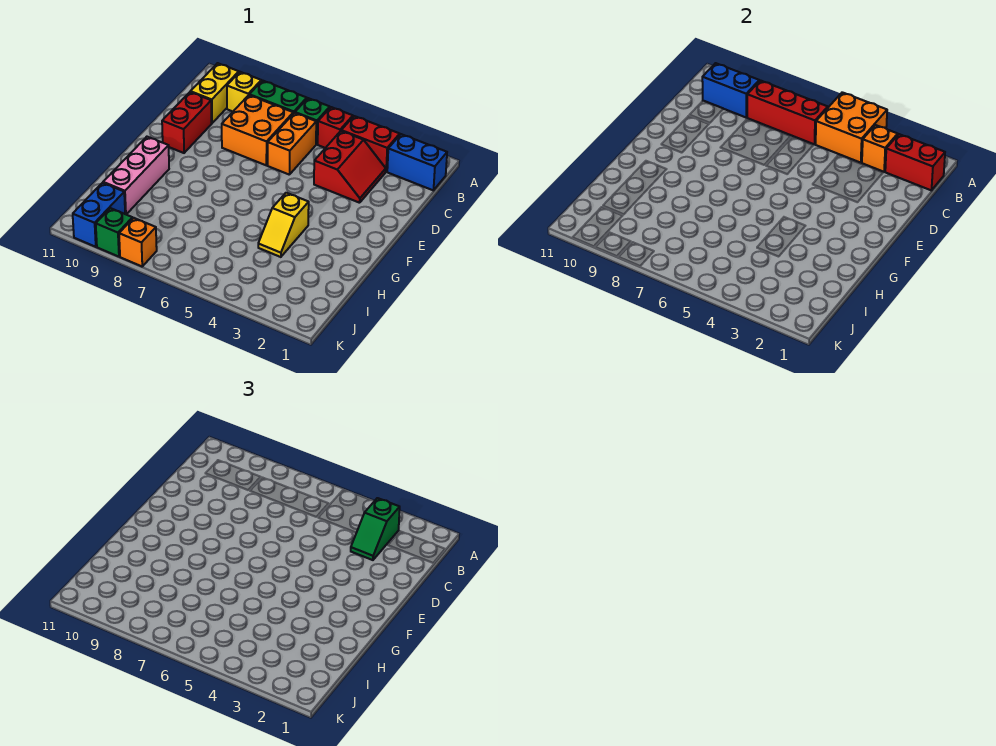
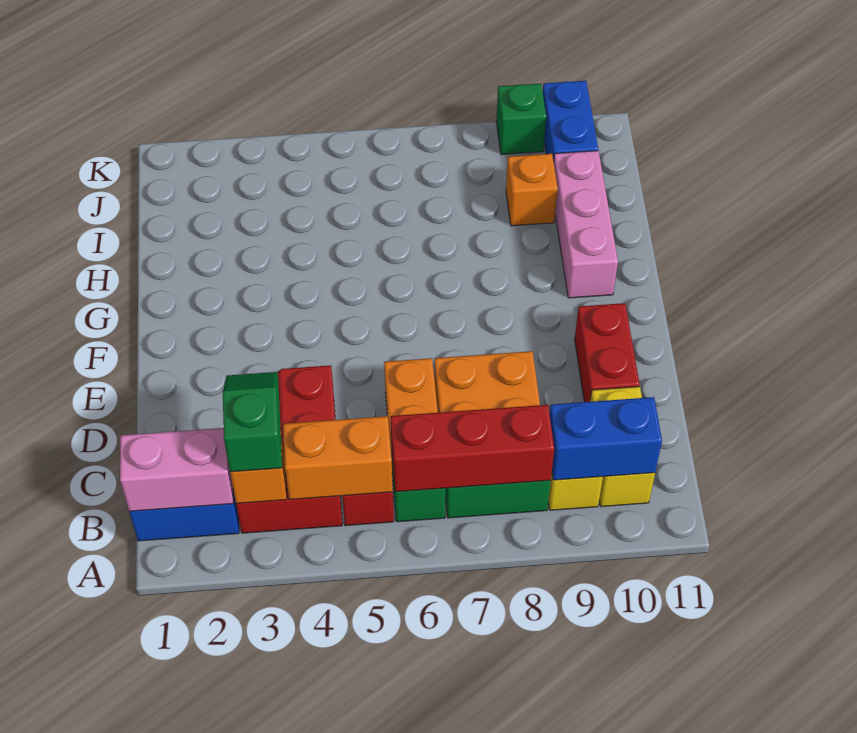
orange 2x2 brick [816,92,887,163] -> orange 1x2 brick [283,416,393,500]
red 1x2 brick [885,134,945,190] -> pink 1x2 brick [120,428,233,512]
yellow 1x2 slope [258,193,309,257] -> none
orange 1x1 brick [119,218,157,266] -> orange 1x1 brick moved to [506,154,558,226]

